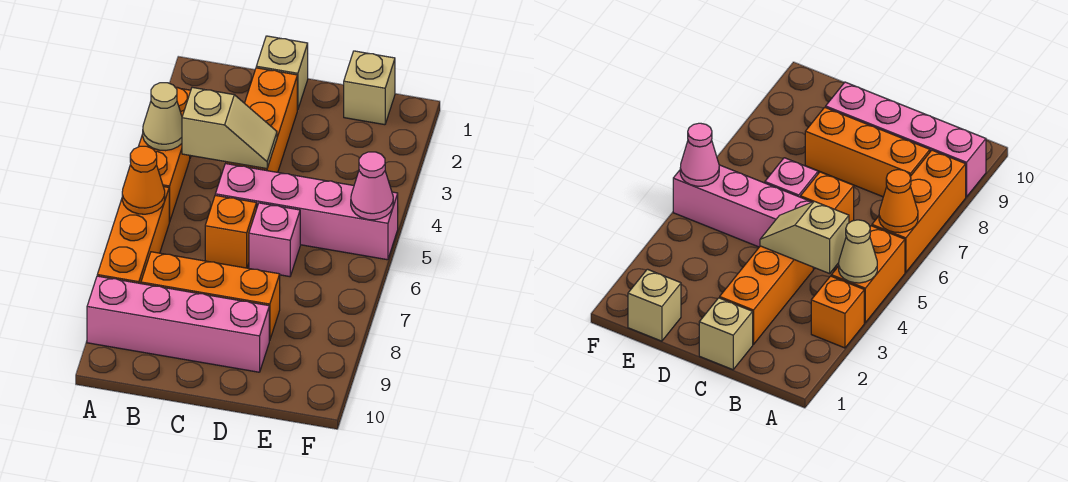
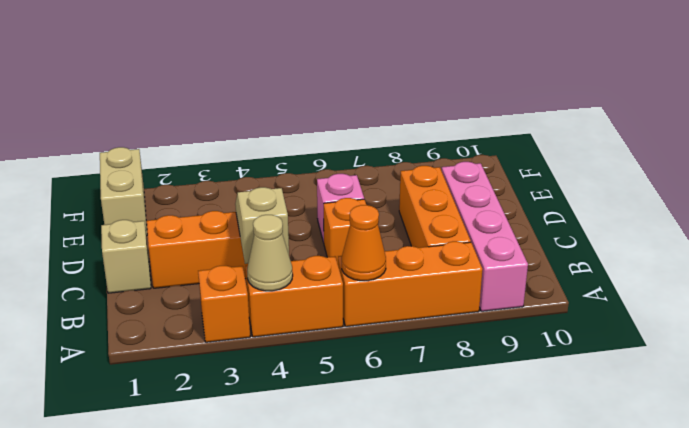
pink 1x4 brick [215,164,398,260] -> none
tan 1x1 brick [344,51,395,125] -> tan 1x2 brick [100,147,147,236]
pink 1x1 cone [351,152,393,220] -> none

